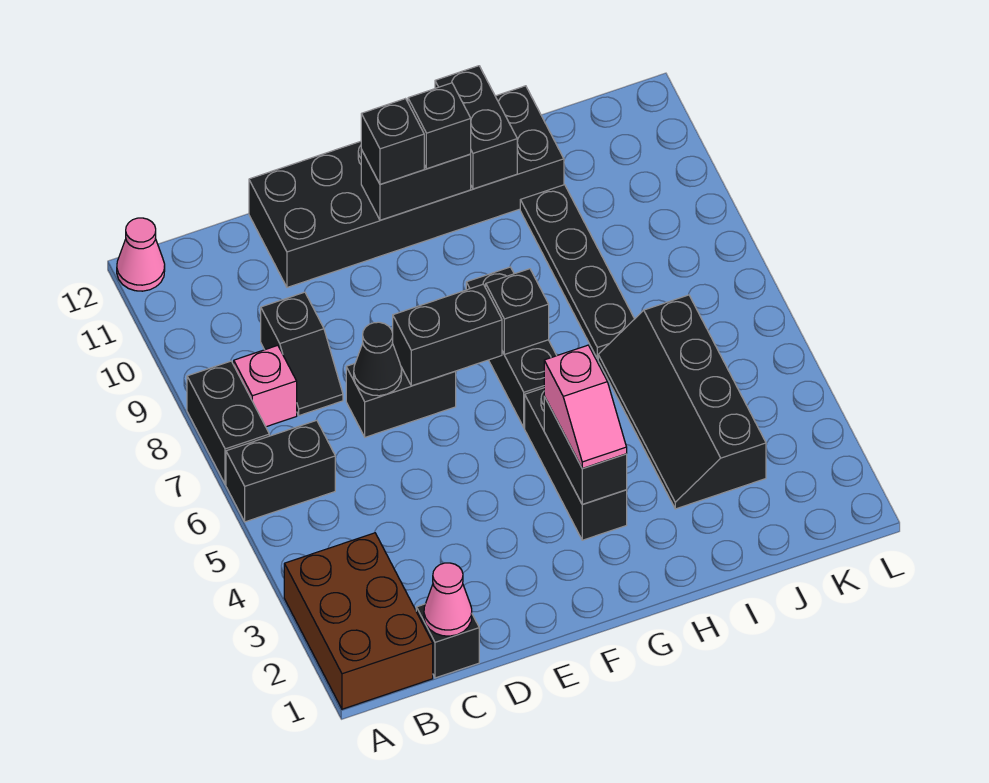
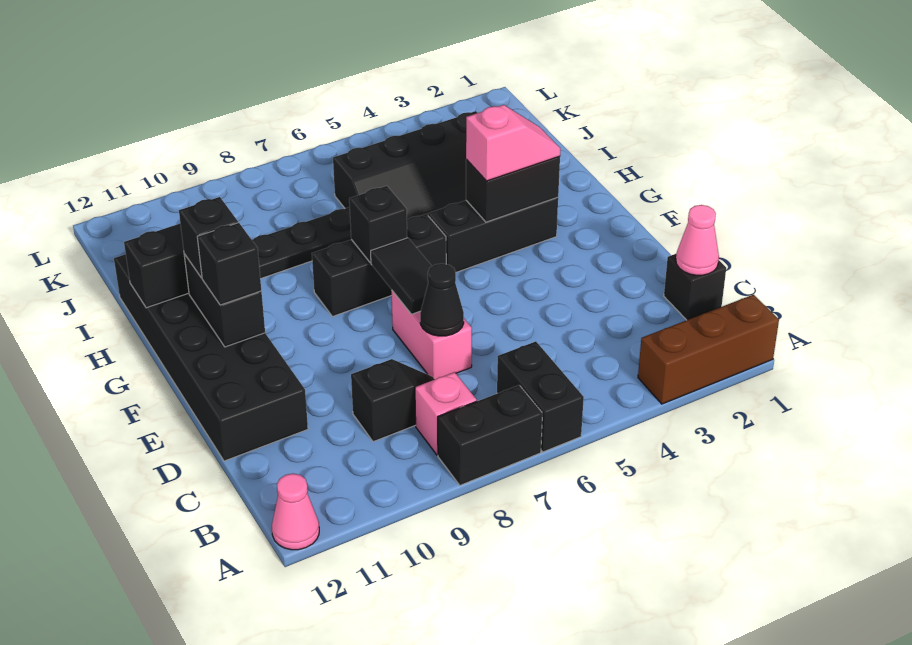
brown 2x3 brick [284,533,433,709] -> brown 1x3 brick [638,295,779,404]
black 1x2 brick [346,364,456,437] -> pink 1x2 brick [391,290,472,379]
black 1x2 brick [392,284,502,386] -> black 1x2 tile [371,238,432,314]

